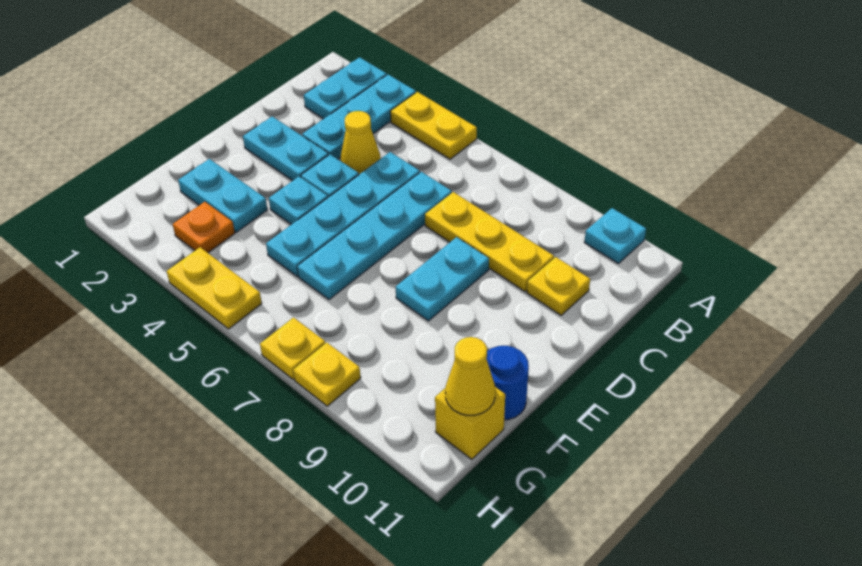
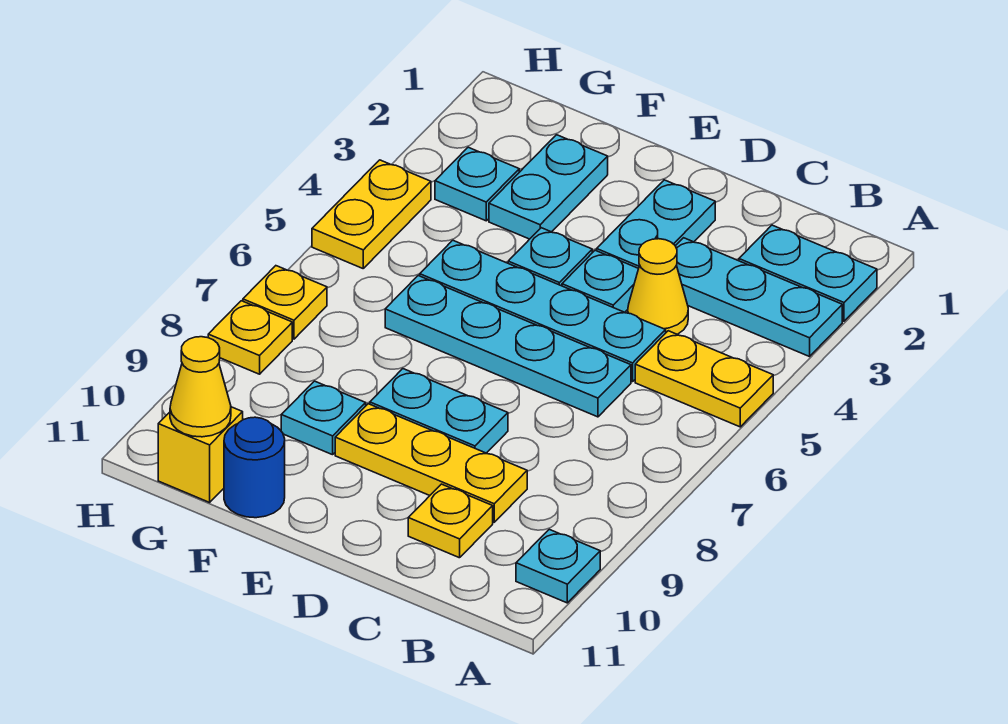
yellow 1x2 plate [390,92,477,159] -> yellow 1x2 plate turned to [635,331,773,427]
yellow 1x3 plate [425,192,554,292] -> yellow 1x3 plate turned to [335,404,527,522]
none -> cyan 1x1 plate [281,381,366,455]
orange 1x1 plate [173,202,235,253] -> cyan 1x1 plate [435,147,519,221]

